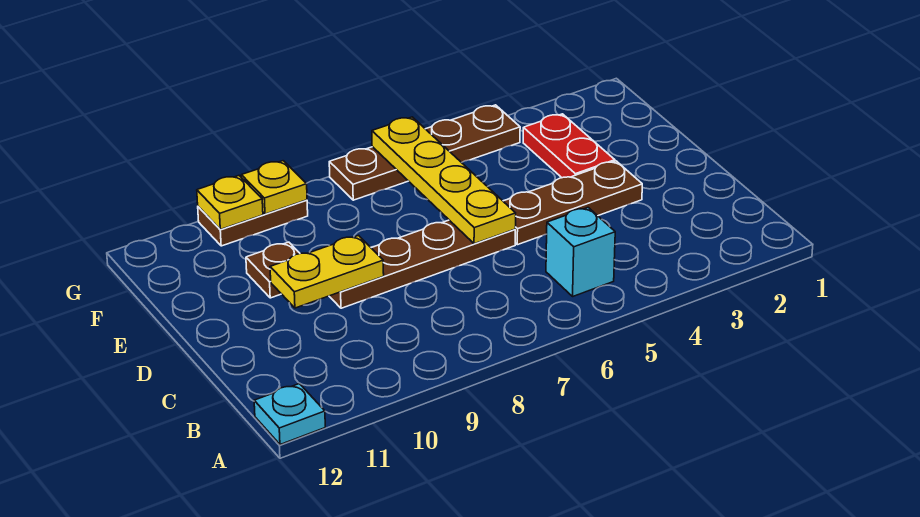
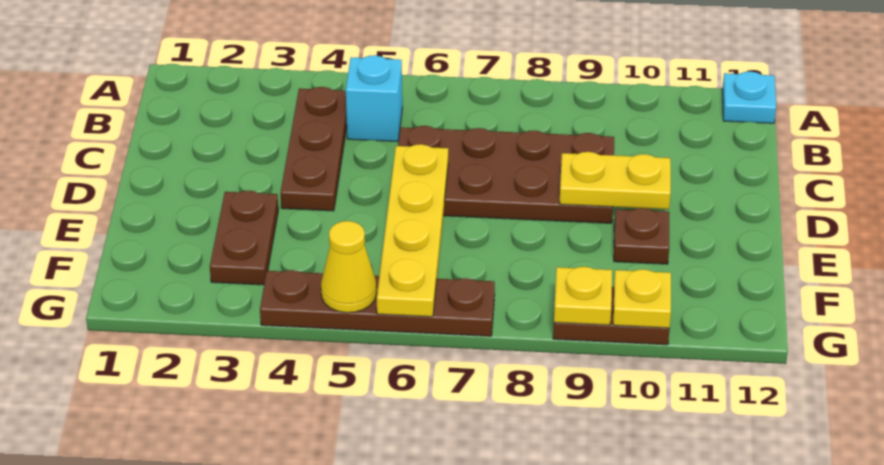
brown 1x3 plate [503,161,642,245] -> brown 1x3 plate turned to [281,87,347,211]
brown 1x4 plate [329,220,515,308] -> brown 2x4 plate [398,126,614,223]
red 1x2 plate [523,114,615,178] -> brown 1x2 plate [210,191,278,285]
none -> yellow 1x1 cone [321,221,377,313]

